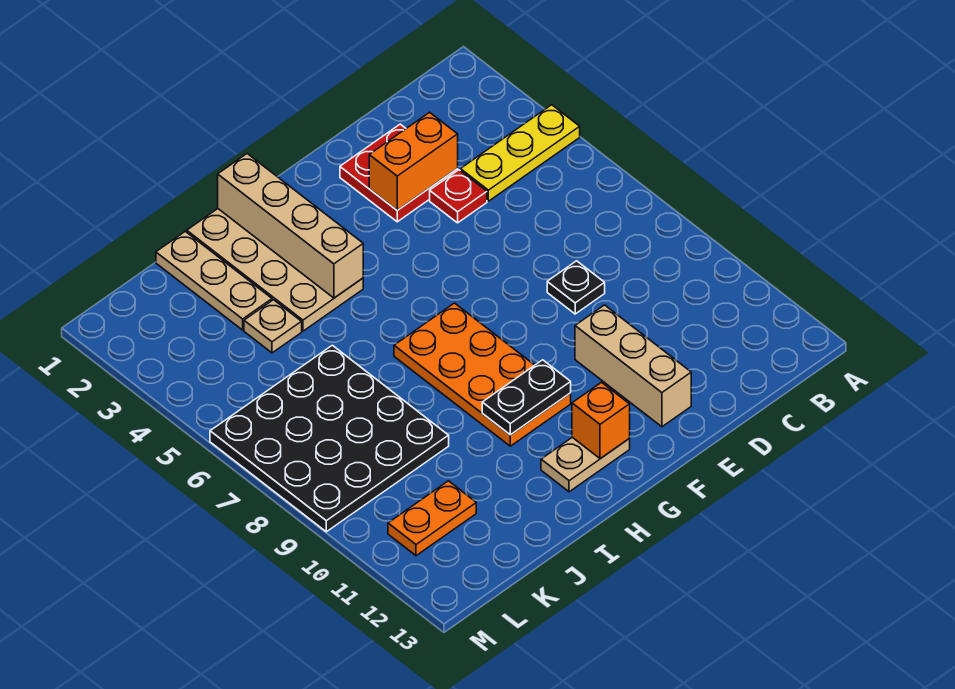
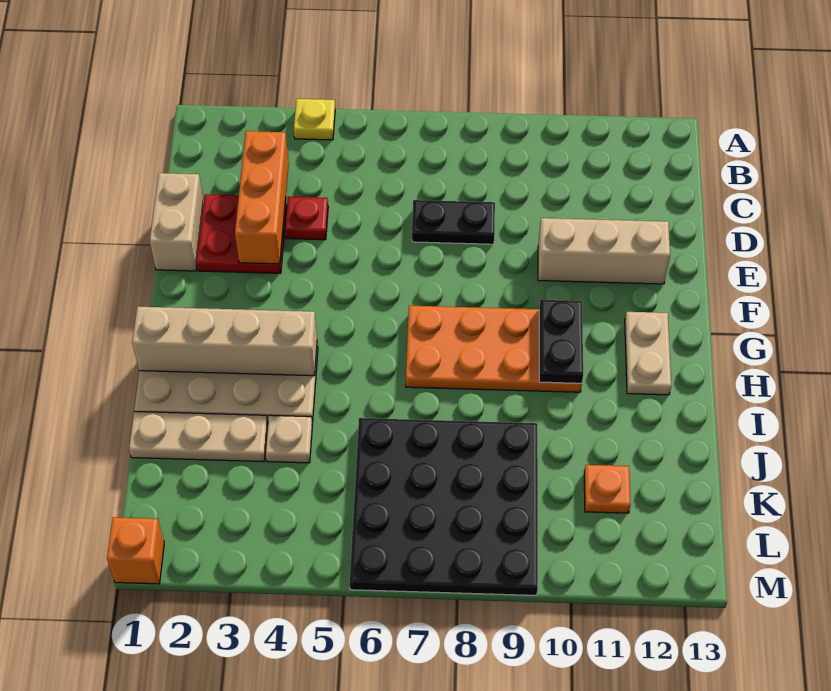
yellow 1x3 plate [460,105,580,201] -> yellow 1x1 plate [294,99,335,140]
none -> tan 1x2 brick [150,173,204,271]
orange 1x2 brick [369,112,458,210] -> orange 1x3 brick [235,131,289,264]
black 1x1 plate [547,261,605,314] -> black 1x2 plate [412,200,495,244]
orange 1x1 brick [572,382,630,459] -> orange 1x1 brick moved to [107,517,164,584]
orange 1x2 plate [388,481,476,556] -> orange 1x1 plate [584,465,631,513]

